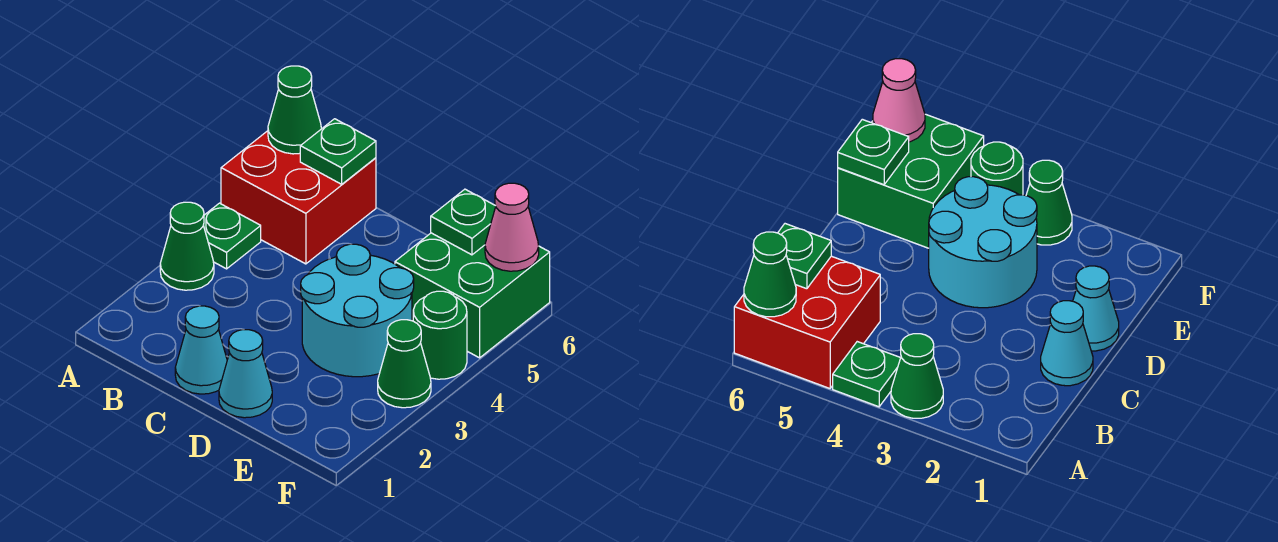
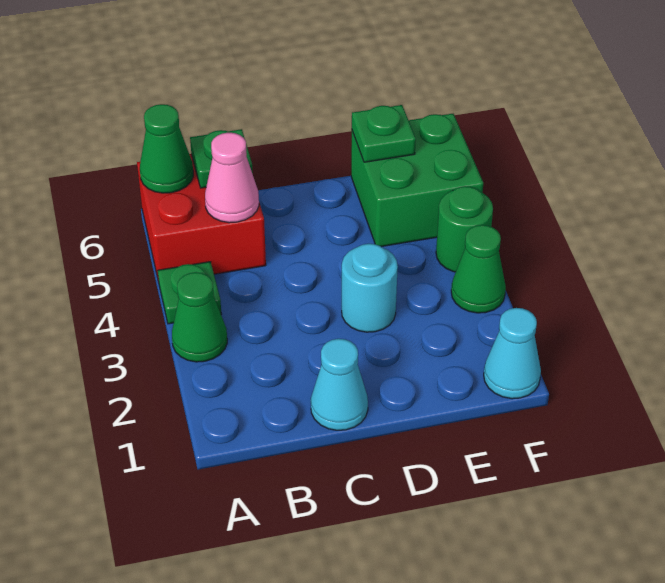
cyan 1x1 cone [219,330,272,418] -> cyan 1x1 cone moved to [484,308,541,399]
cyan 2x2 round brick [301,244,414,377] -> cyan 1x1 round brick [342,244,398,332]
pink 1x1 cone [485,183,539,271] -> pink 1x1 cone moved to [205,133,259,223]

